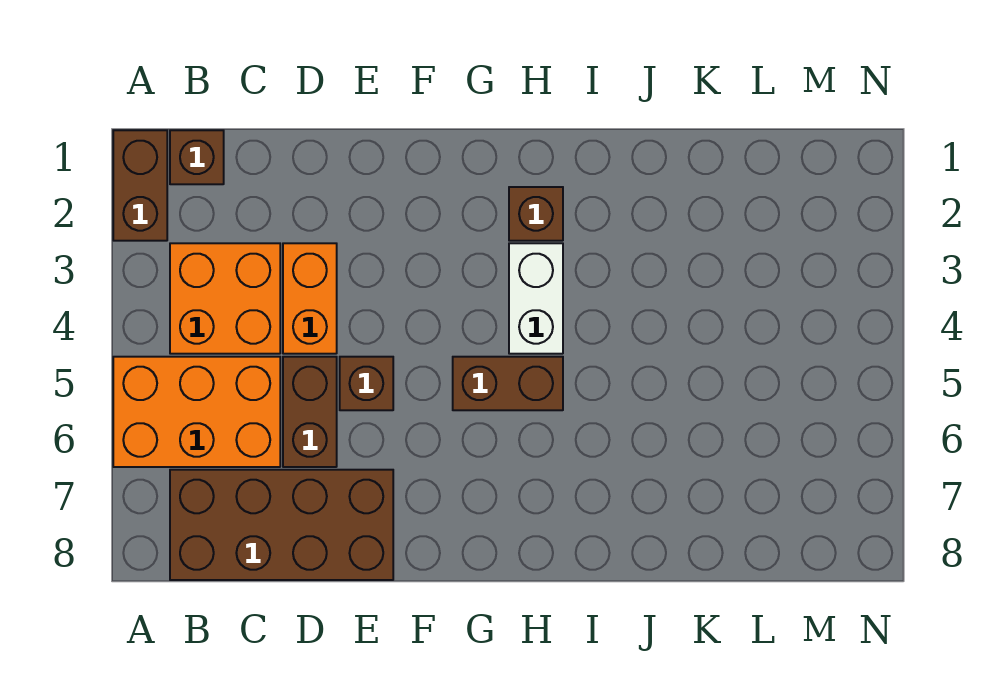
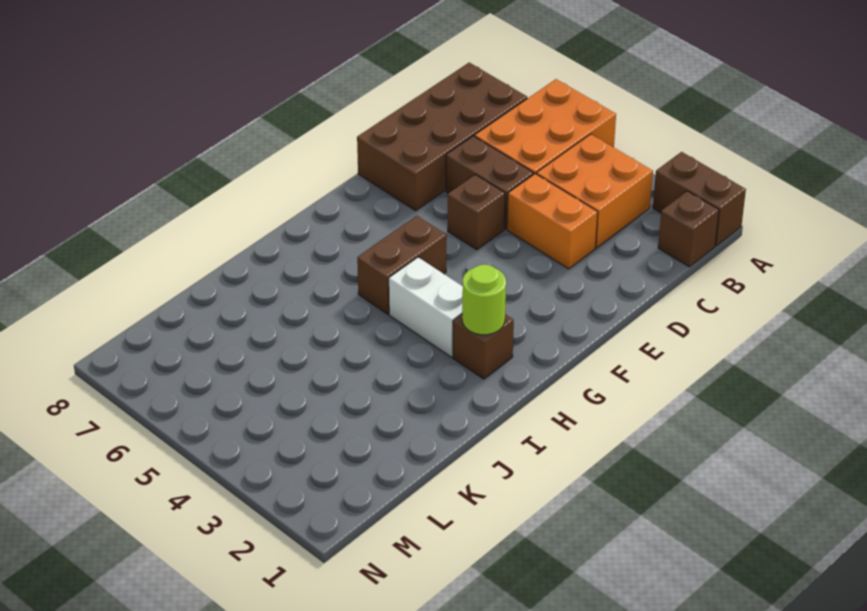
none -> lime 1x1 round brick [462,265,506,335]

